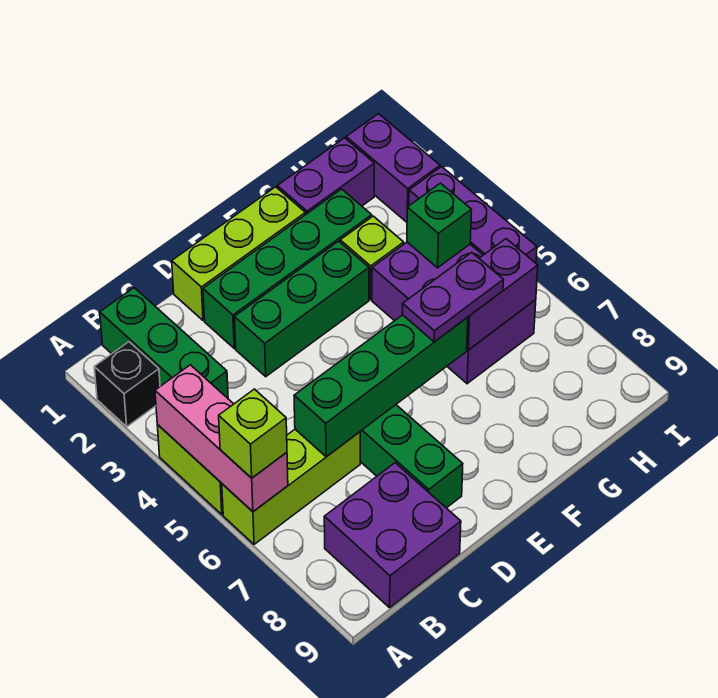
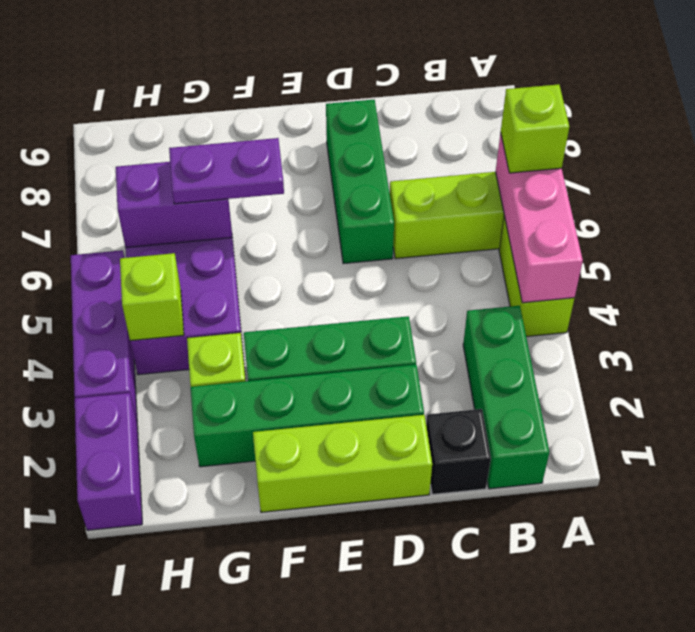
black 1x1 brick [94,342,160,427] -> black 1x1 brick moved to [426,409,491,495]
purple 2x2 brick [324,463,461,608] -> none
green 1x4 brick [294,315,468,457] -> none
purple 1x2 brick [277,138,374,214] -> none
green 1x1 brick [407,183,471,268] -> lime 1x1 brick [120,253,184,341]

